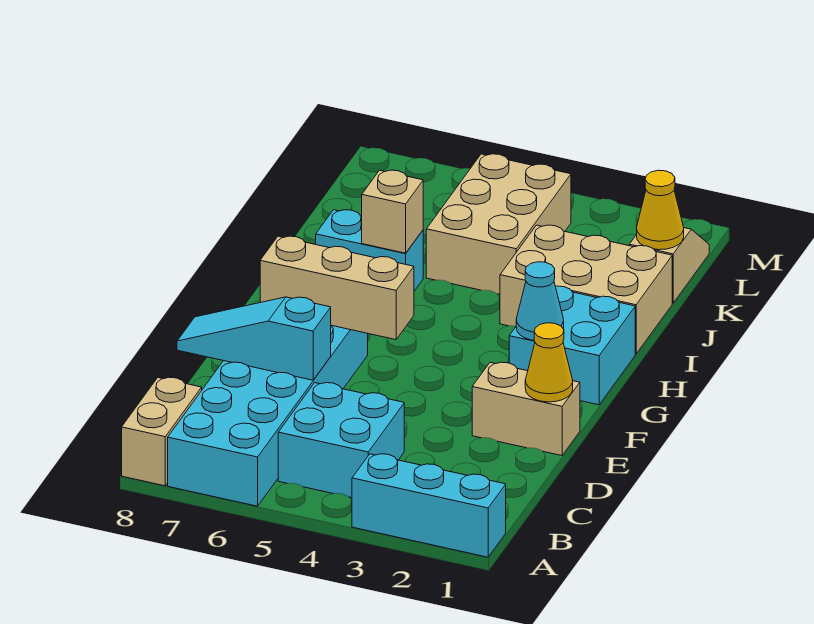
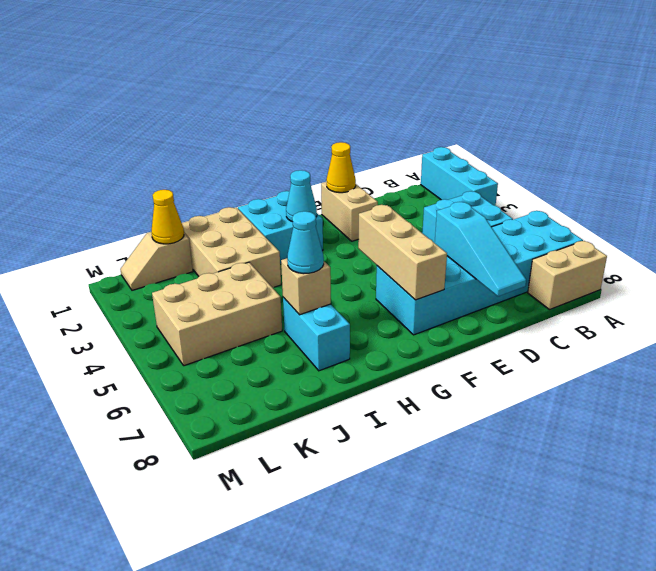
none -> cyan 1x1 cone [287,211,324,274]

